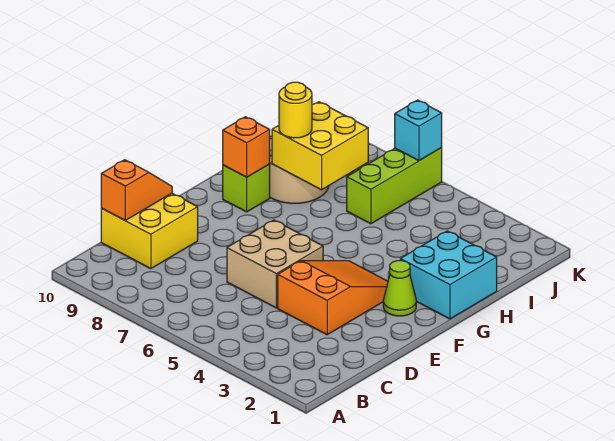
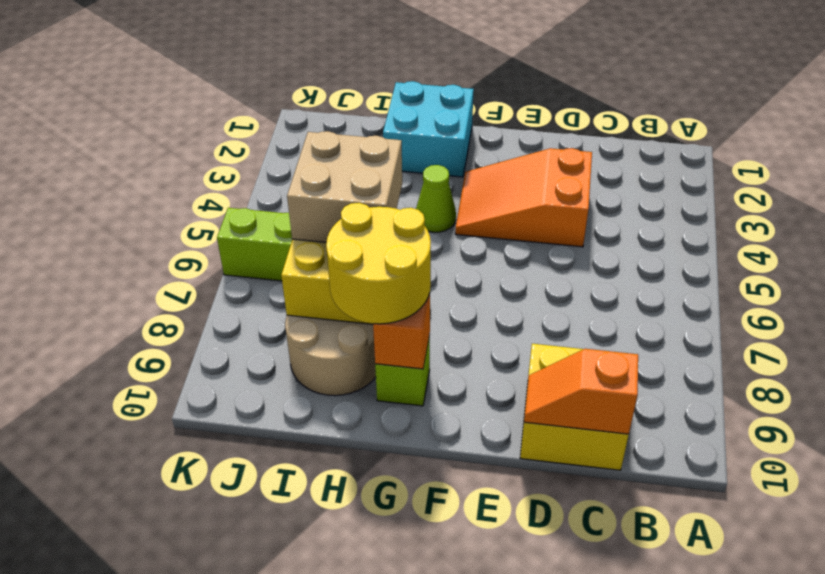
tan 2x2 brick [227,220,323,308] -> tan 2x2 brick moved to [287,131,402,242]
lime 1x1 cone [383,261,416,316] -> lime 1x1 cone moved to [416,165,456,232]
yellow 1x1 round brick [279,82,312,138] -> yellow 2x2 round brick [326,203,431,324]
cyan 1x1 brick [395,100,442,161] -> none

